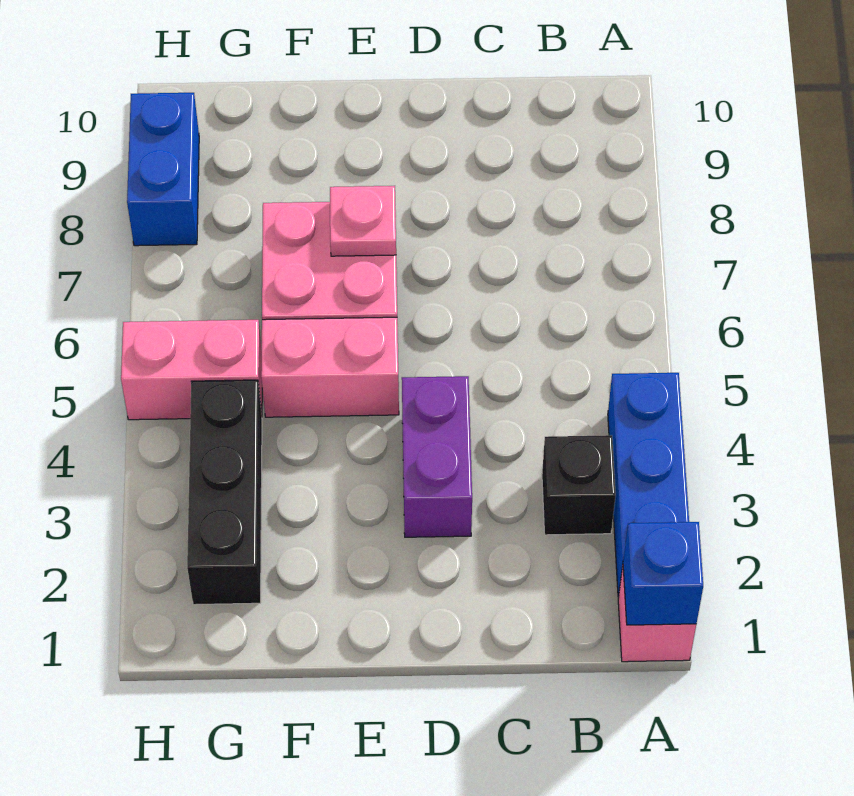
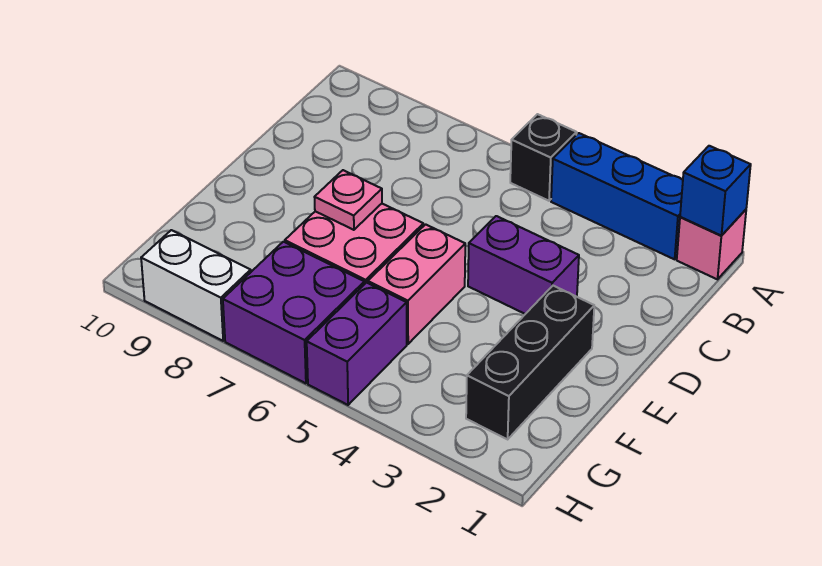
black 1x1 brick [542,435,616,535] -> black 1x1 brick moved to [510,114,577,201]
black 1x3 brick [187,380,262,605] -> black 1x3 brick turned to [466,286,594,439]
pink 1x2 brick [121,320,262,420] -> purple 1x2 brick [307,283,407,405]
none -> purple 2x2 brick [223,242,364,383]
blue 1x2 brick [127,93,199,246] -> white 1x2 brick [141,230,251,341]

